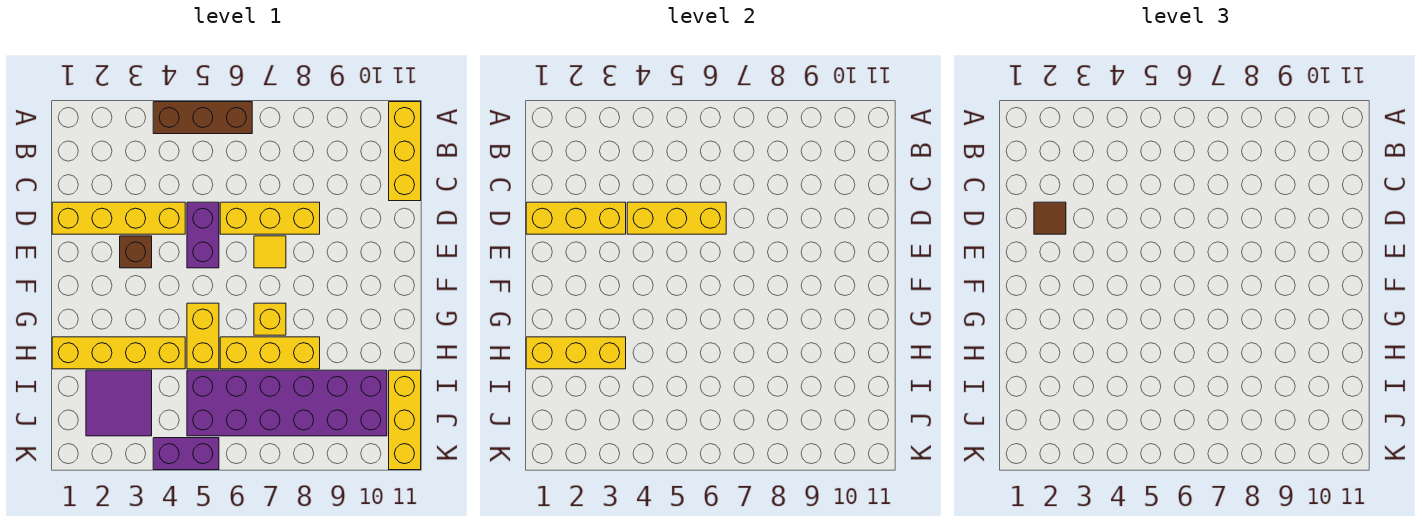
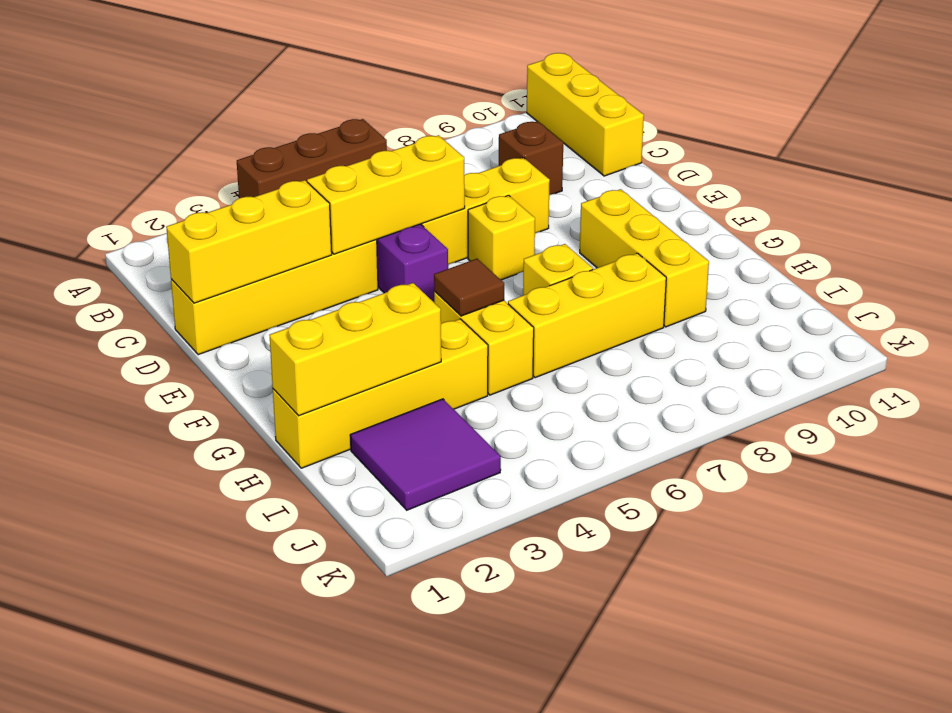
brown 1x1 tile [1034,202,1066,234] -> brown 1x1 tile moved to [434,259,504,316]
brown 1x1 brick [120,236,152,268] -> brown 1x1 brick moved to [499,121,563,195]
yellow 1x1 tile [254,236,286,268] -> yellow 1x1 brick [468,195,535,280]
purple 2x6 brick [187,370,387,436] -> none
yellow 1x3 brick [389,370,421,470] -> yellow 1x3 brick moved to [580,189,709,327]
purple 1x2 brick [153,438,219,470] -> none

